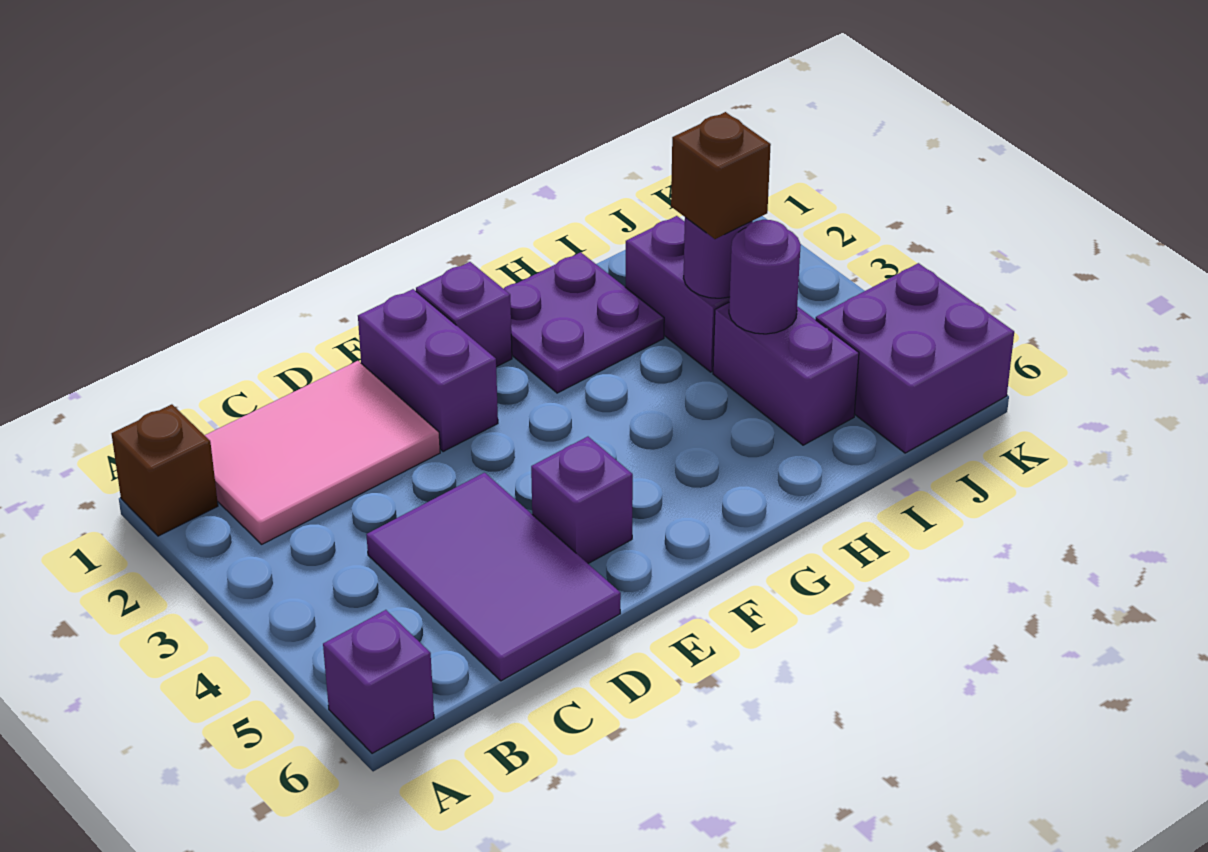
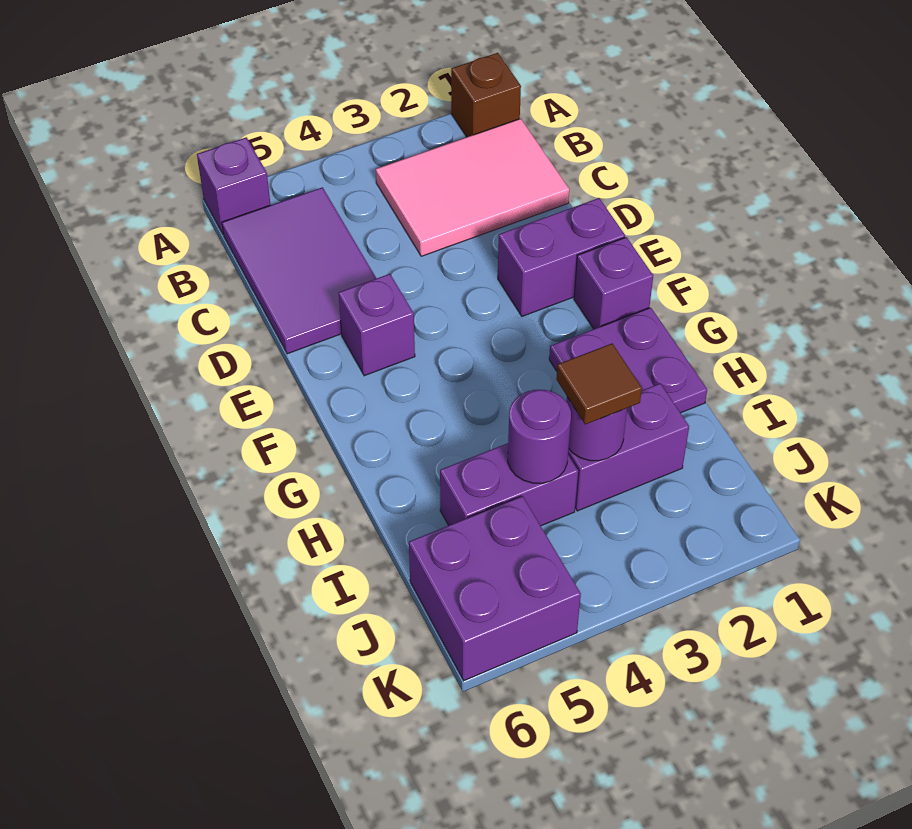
pink 2x3 tile [205,361,440,544] -> pink 2x3 tile turned to [376,119,569,256]
purple 2x3 tile [366,473,621,681] -> purple 2x3 tile turned to [222,187,376,354]
brown 1x1 brick [671,112,771,239] -> brown 1x1 tile [556,344,642,424]

